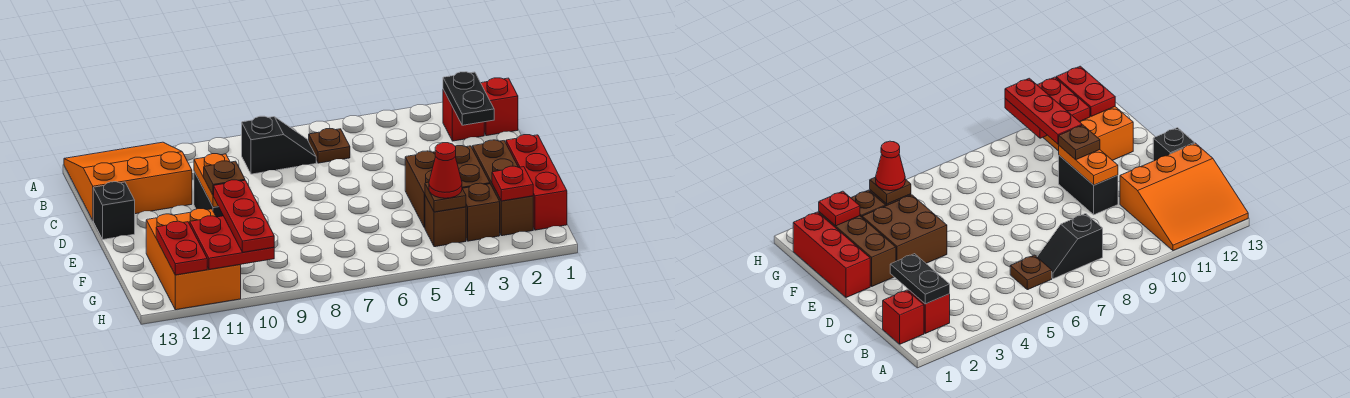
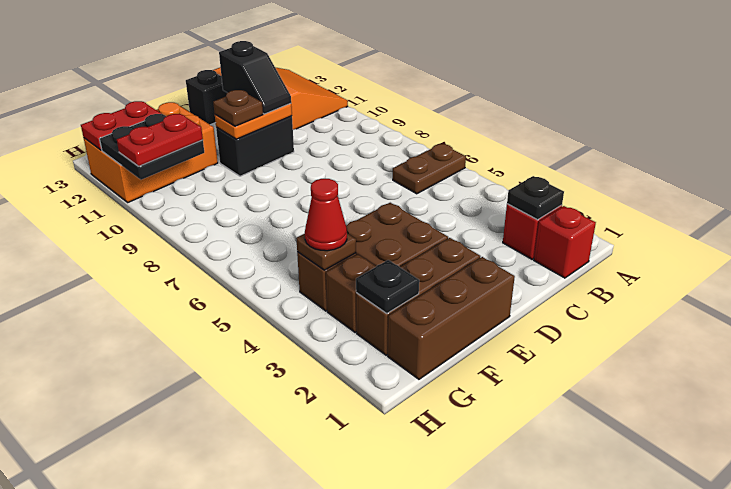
black 1x2 plate [443,72,494,125] -> black 1x1 plate [507,176,564,220]
brown 1x1 plate [309,129,350,163] -> brown 1x2 plate [393,144,466,194]
black 1x2 slope [242,116,316,174] -> black 1x2 slope moved to [219,41,291,114]
red 1x3 brick [506,135,567,230] -> brown 1x3 brick [388,257,515,379]
red 1x3 plate [214,180,274,252] -> red 1x2 plate [117,114,203,166]
red 1x1 plate [492,166,533,201] -> black 1x1 plate [356,260,419,314]
red 2x2 plate [190,216,274,270] -> black 2x2 plate [100,114,204,180]

